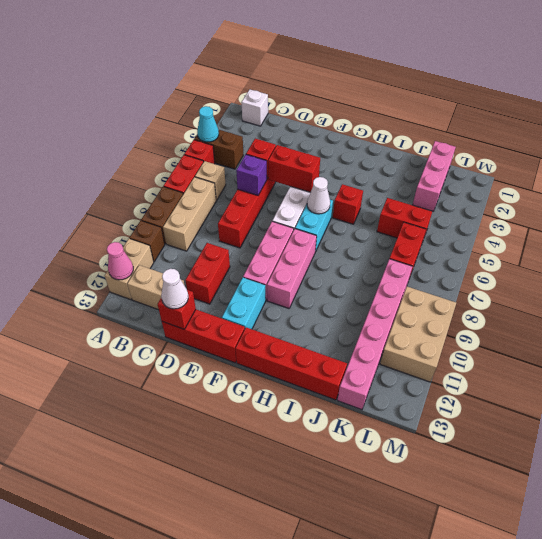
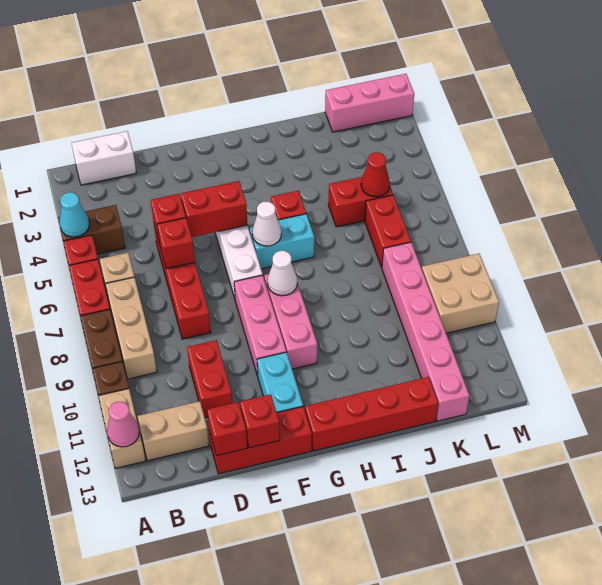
white 1x1 brick [241,89,268,126] -> white 1x2 brick [72,131,136,185]
purple 1x1 brick [236,155,267,195] -> red 1x1 brick [157,218,195,269]
white 1x1 cone [161,269,188,309] -> white 1x1 cone moved to [268,251,297,296]
none -> red 1x1 brick [240,394,280,448]
cyan 1x2 brick [295,200,333,252] -> cyan 1x2 brick turned to [249,214,314,269]
pink 1x3 brick [413,141,456,211] -> pink 1x3 brick turned to [325,74,414,132]
none -> red 1x1 cone [361,152,390,197]
tan 2x3 brick [380,287,456,382] -> tan 2x2 brick [422,254,499,333]

